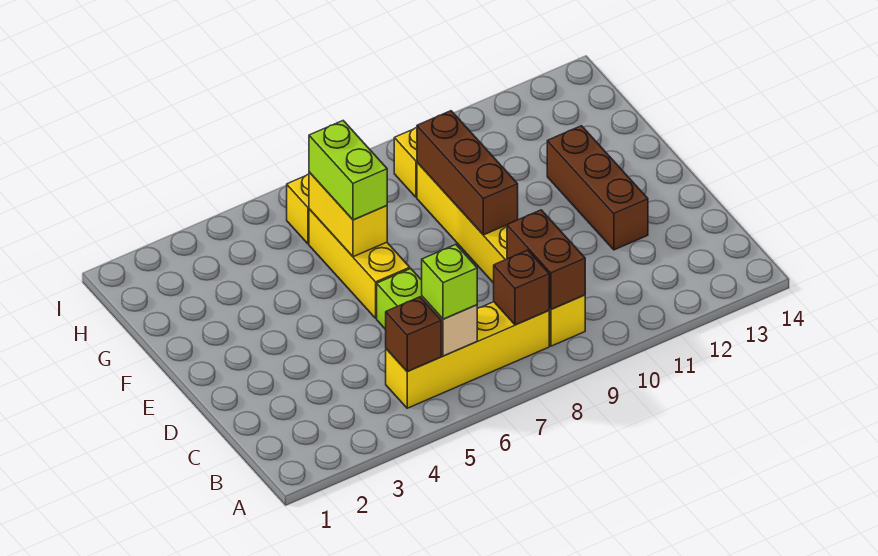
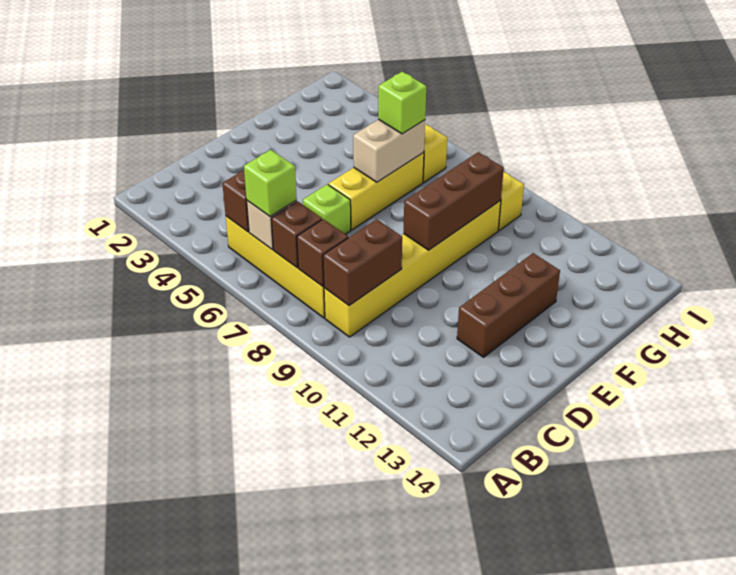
none -> brown 1x1 brick [271,201,322,268]
yellow 1x2 brick [309,172,387,257] -> tan 1x2 brick [353,119,425,182]
lime 1x2 brick [309,121,387,220] -> lime 1x1 brick [378,72,426,134]

